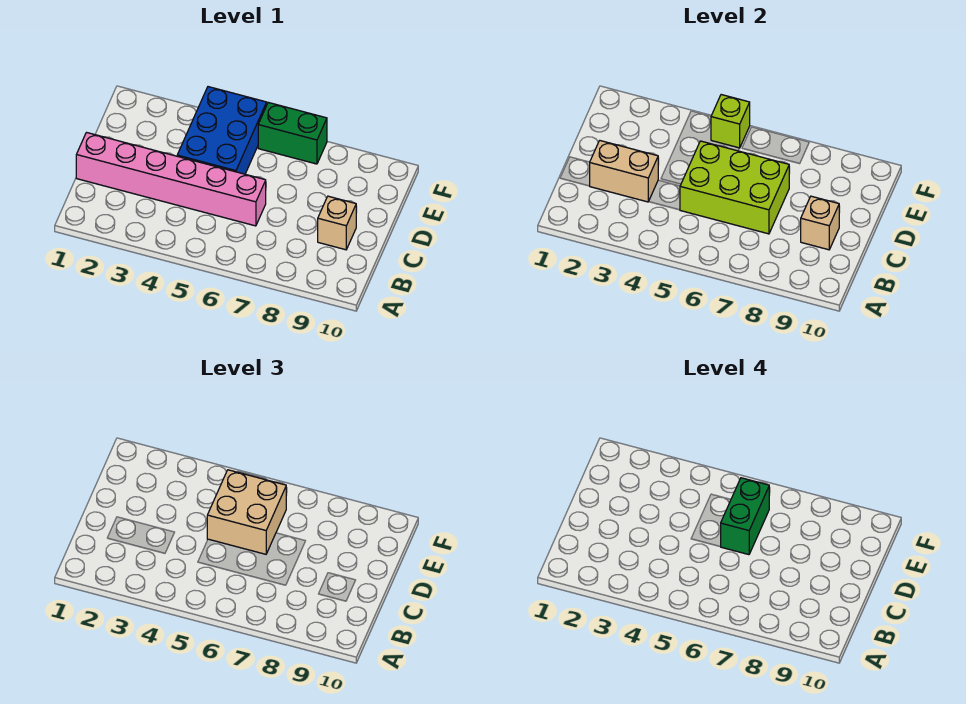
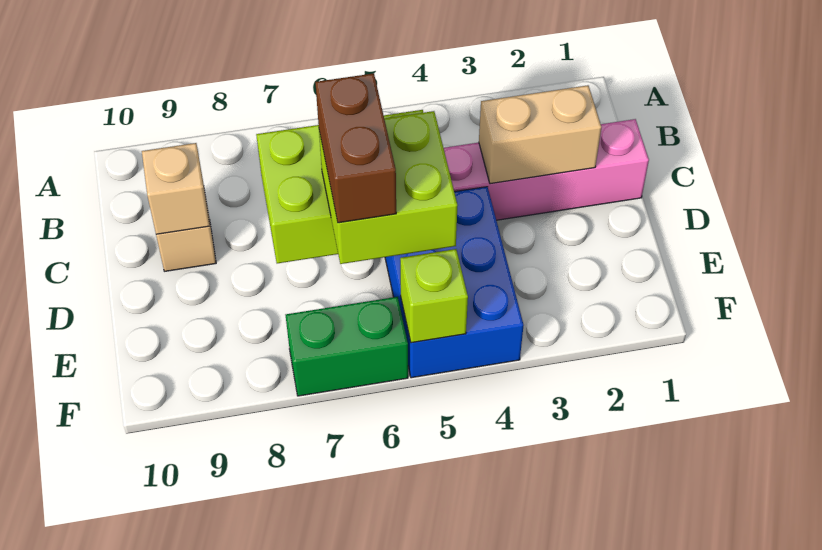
tan 2x2 brick [207,470,286,554] -> lime 2x2 brick [319,111,458,264]
green 1x2 brick [721,478,769,555] -> brown 1x2 brick [315,73,396,223]

